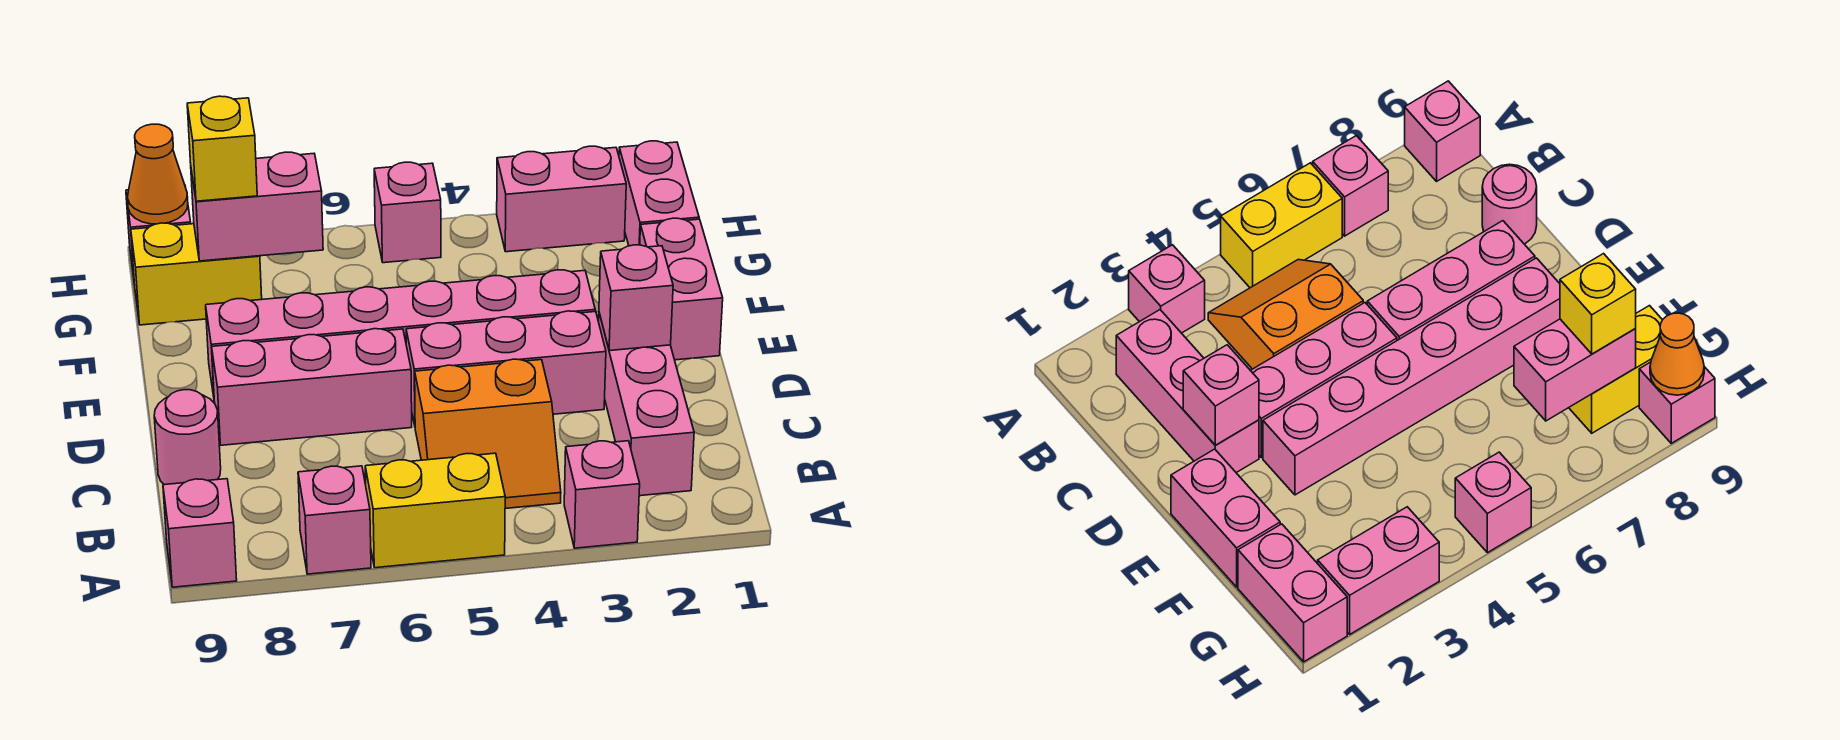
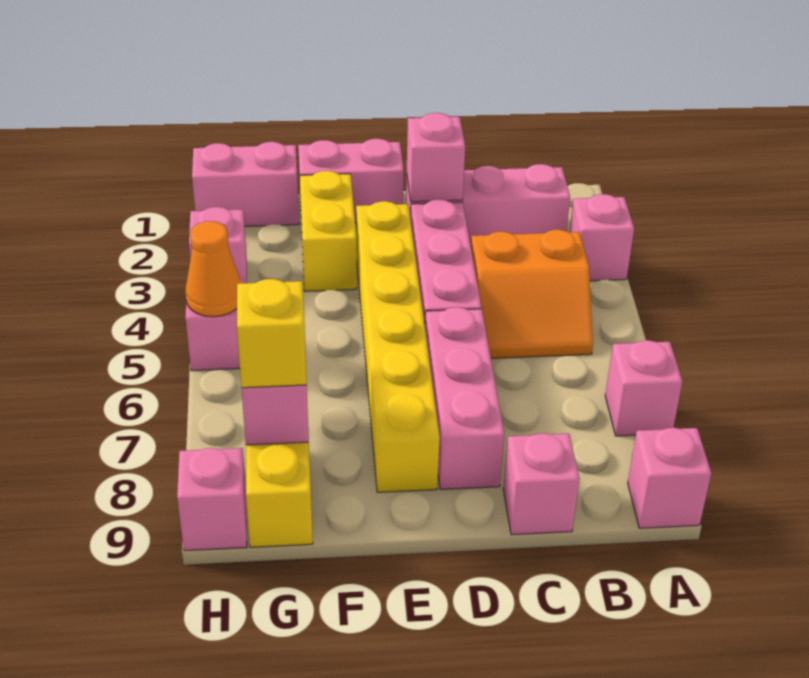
yellow 1x2 brick [365,453,505,568] -> yellow 1x2 brick moved to [300,171,357,291]
orange 2x2 slope [415,359,561,509] -> orange 2x2 slope turned to [471,230,593,358]
pink 1x1 round brick [154,390,221,485] -> pink 1x1 brick [503,433,580,535]
pink 1x6 brick [206,270,595,396] -> yellow 1x6 brick [356,201,440,492]
pink 1x2 brick [497,146,626,252] -> pink 1x1 brick [189,207,247,283]
orange 1x1 cone [127,124,188,224] -> orange 1x1 cone moved to [185,221,241,317]

